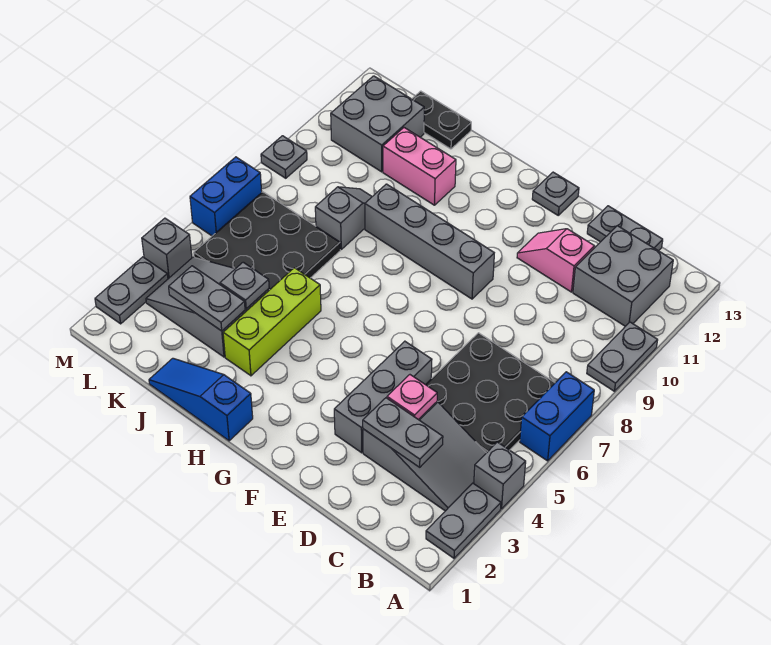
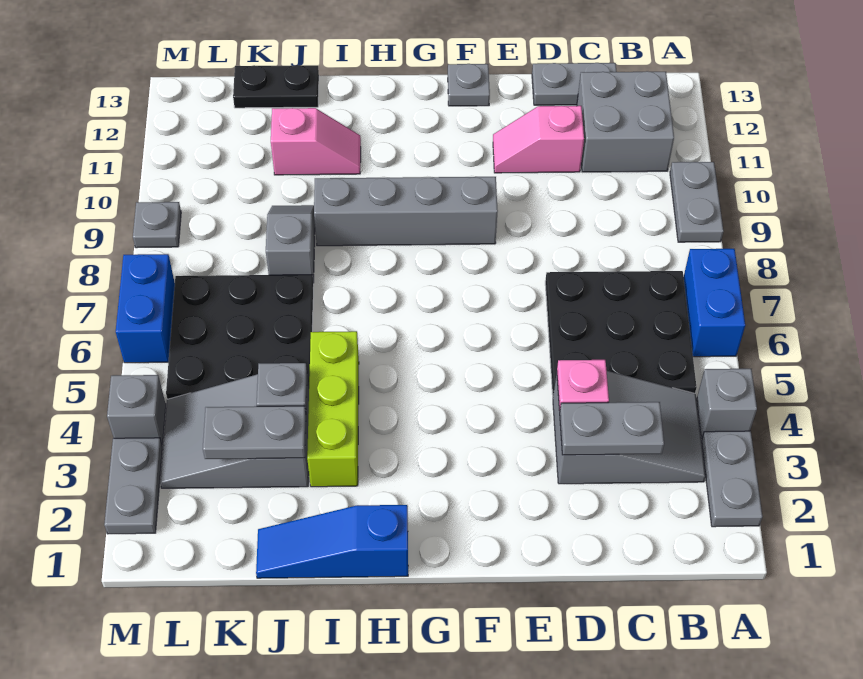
grey 1x3 brick [334,341,432,453] -> none
pink 1x2 brick [383,128,456,205] -> pink 1x2 slope [271,108,361,175]
grey 2x2 brick [331,76,424,172] -> none

